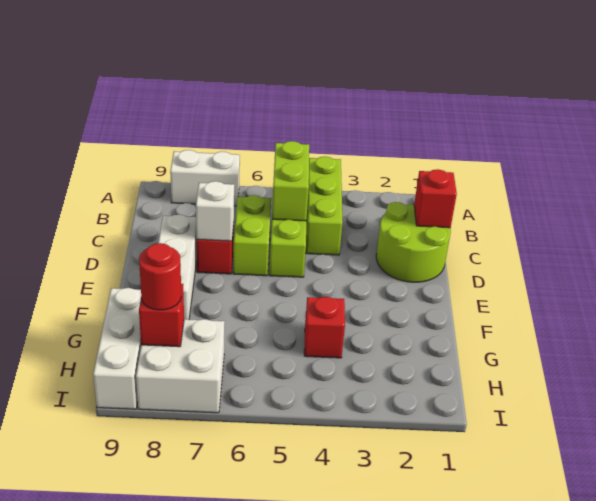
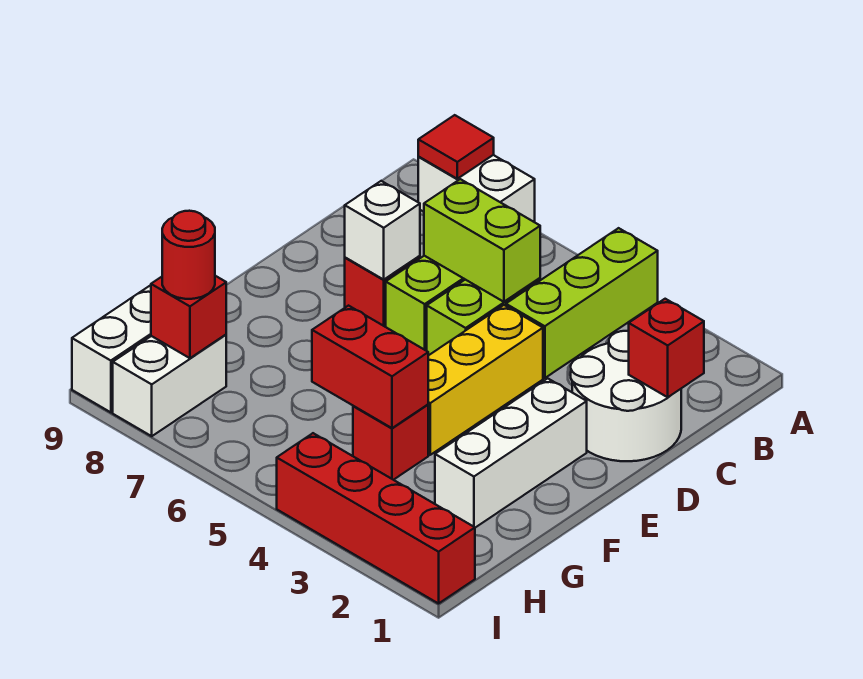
none -> red 1x1 tile [418,115,494,179]
lime 1x2 brick [272,141,309,221] -> lime 1x2 brick turned to [424,179,540,302]
lime 2x2 round brick [376,202,451,282] -> white 2x2 round brick [571,331,681,461]
none -> yellow 1x3 brick [428,305,543,455]
white 1x3 brick [158,215,197,319] -> white 1x3 brick moved to [435,378,587,528]
none -> red 1x2 brick [312,306,428,428]
white 2x2 brick [136,319,225,413] -> white 1x2 brick [113,335,226,436]
none -> red 1x4 brick [277,433,475,604]

